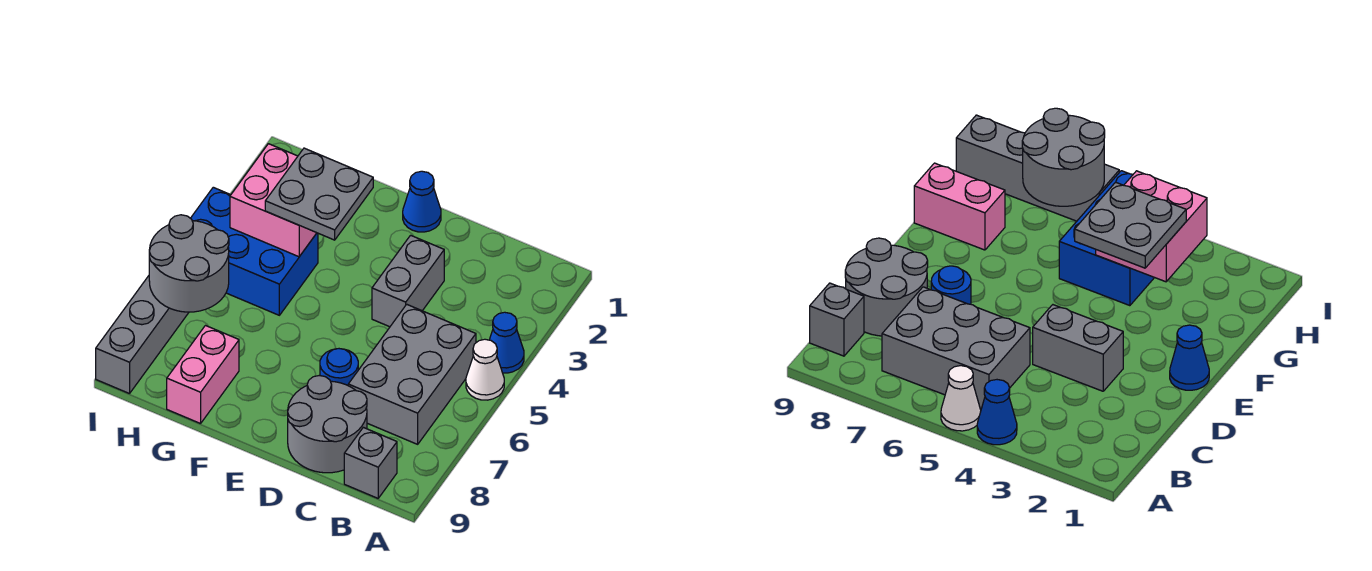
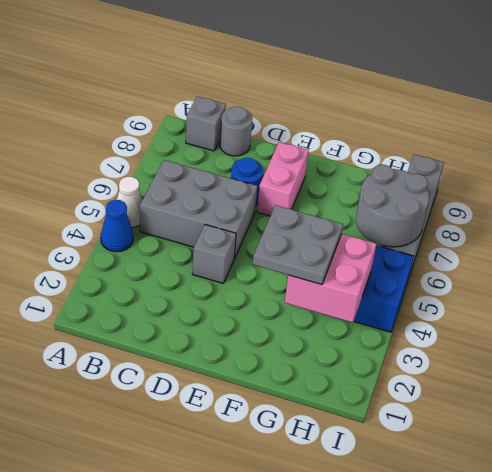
grey 2x3 brick [348,304,476,444] -> grey 2x3 brick turned to [140,160,257,259]
grey 2x2 round brick [288,376,367,473] -> grey 1x1 round brick [220,106,252,156]
grey 1x2 brick [372,235,444,327] -> grey 1x1 brick [192,225,236,283]
blue 1x1 cone [403,171,441,232] -> none
pink 1x2 brick [167,326,239,424] -> pink 1x2 brick moved to [257,142,309,216]

